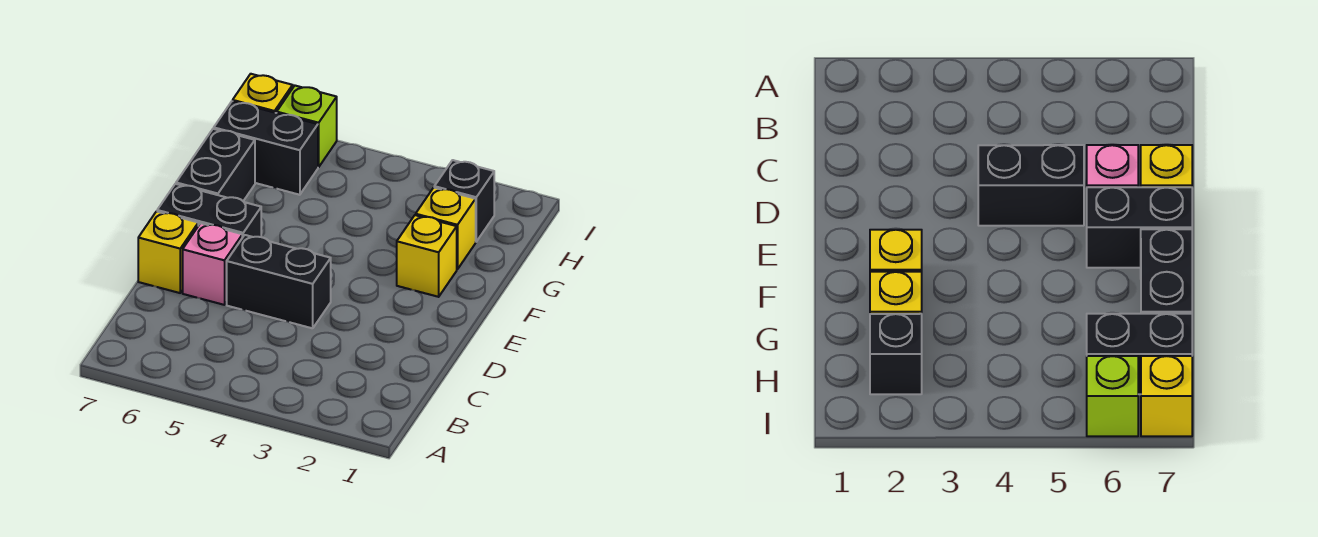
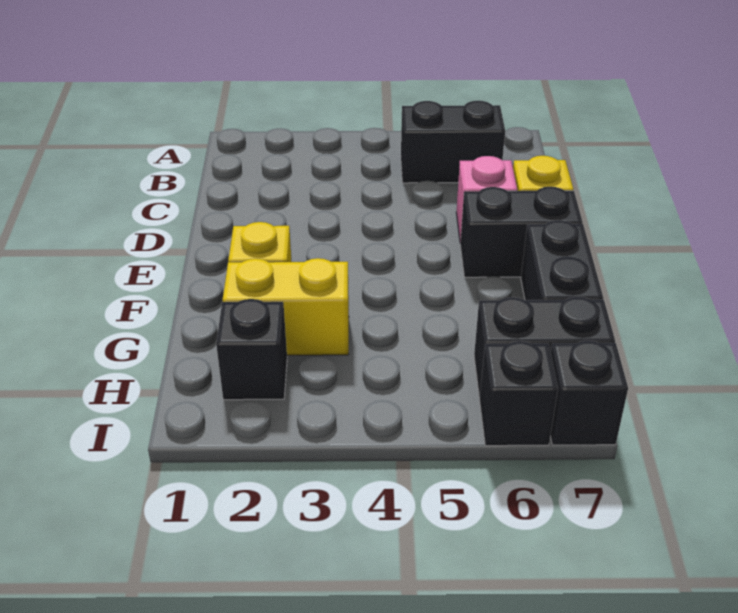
black 1x2 brick [227,235,331,328] -> black 1x2 brick moved to [401,101,505,183]
yellow 1x1 brick [416,188,476,269] -> yellow 1x2 brick [223,258,349,355]
lime 1x1 brick [277,86,337,167] -> black 1x1 brick [480,341,558,446]
yellow 1x1 brick [233,74,293,113] -> black 1x1 brick [550,341,628,445]

